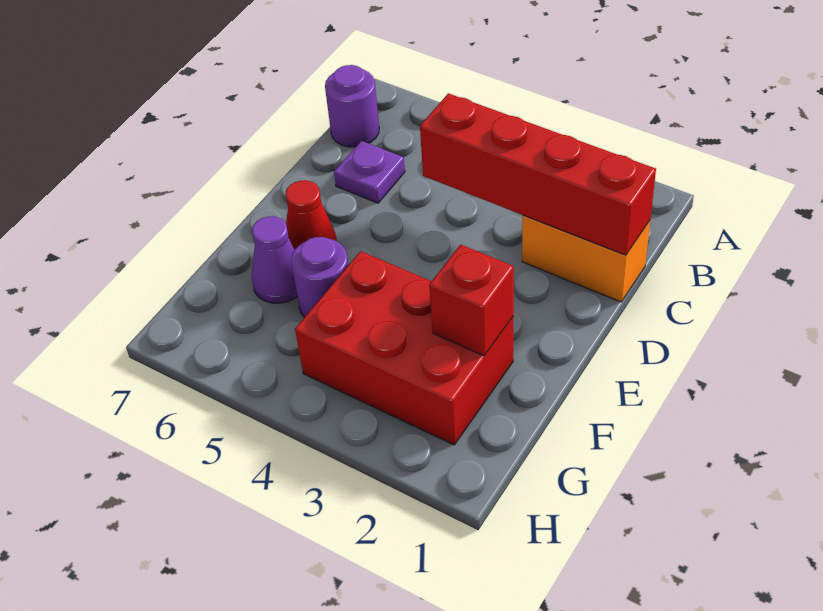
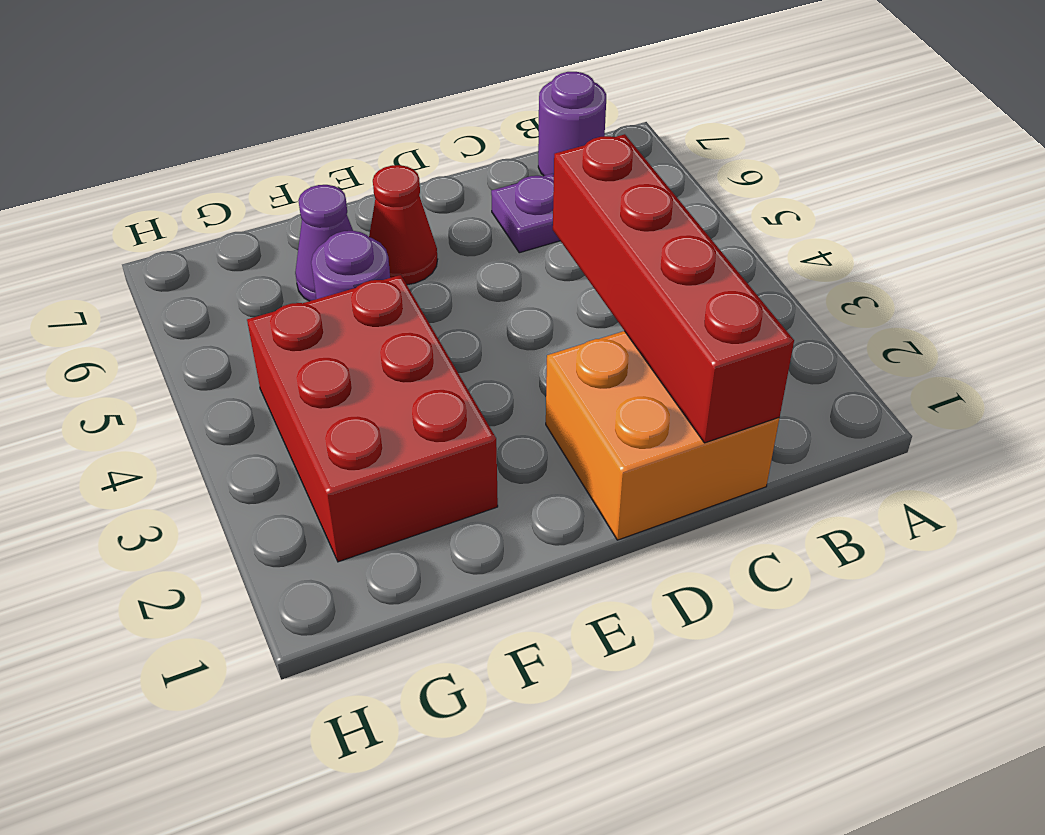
orange 1x2 brick [522,215,650,302] -> orange 2x2 brick [546,331,779,540]
red 1x1 brick [429,245,514,356] -> none

